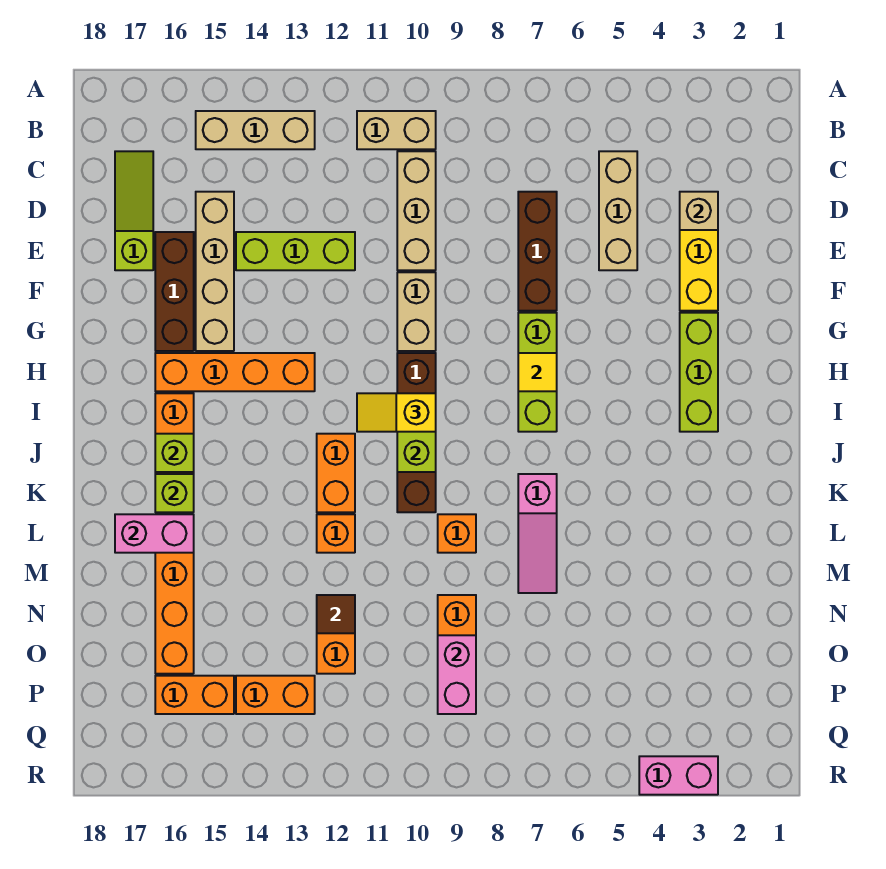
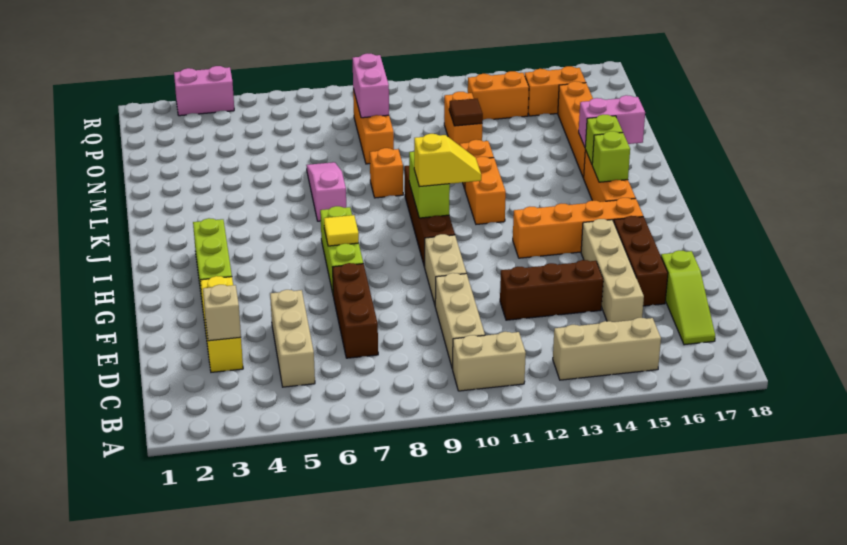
lime 1x3 brick [236,232,355,270] -> brown 1x3 brick [500,260,603,320]

